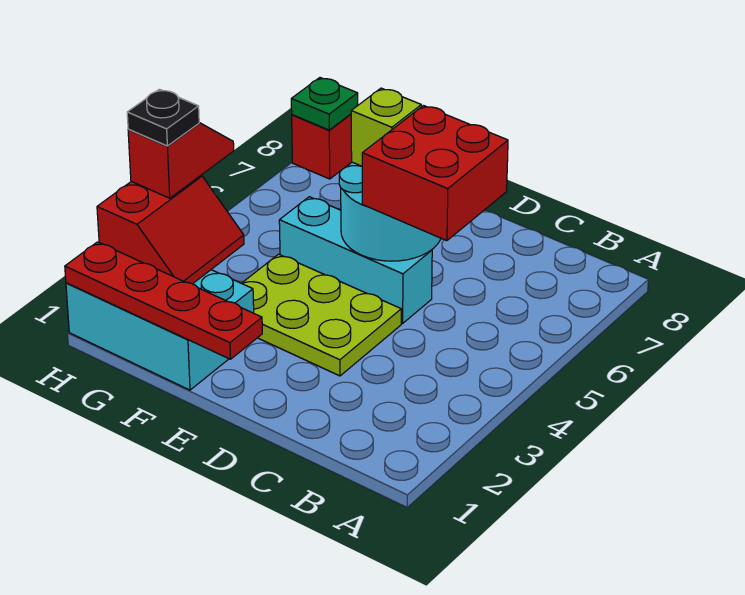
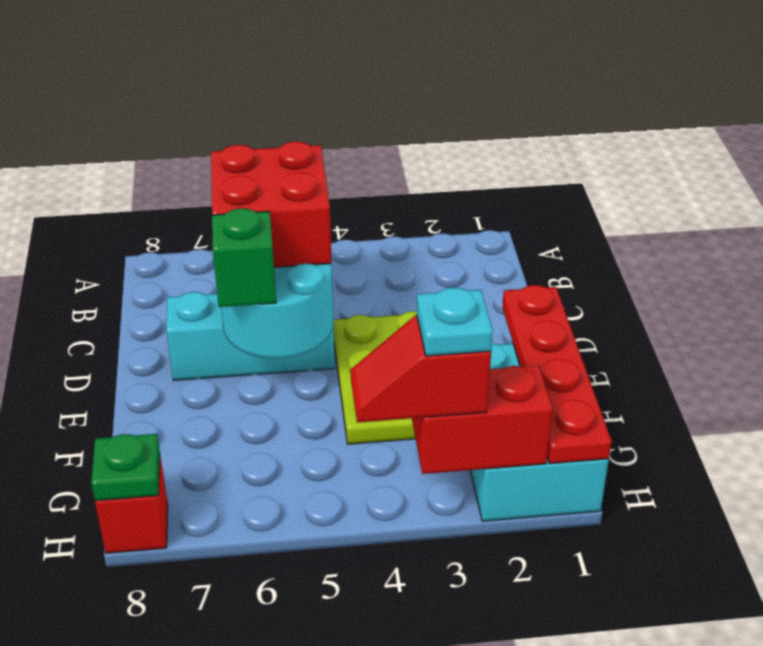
cyan 1x3 brick [279,197,432,323] -> cyan 1x3 brick turned to [166,292,335,381]
lime 1x1 brick [351,88,421,166] -> green 1x1 brick [212,208,276,307]
black 1x1 plate [127,89,199,146] -> cyan 1x1 plate [417,288,493,356]

